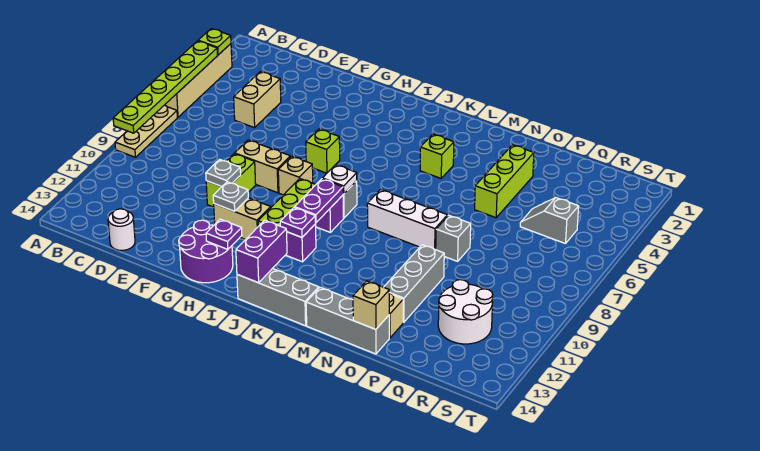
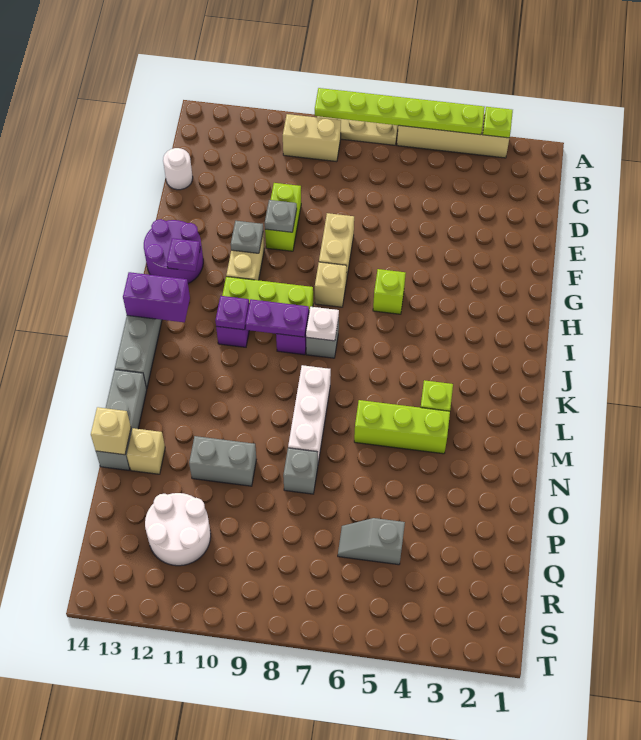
tan 1x2 brick [234,72,281,128] -> tan 1x2 brick moved to [283,114,341,162]
lime 1x2 brick [206,154,256,207] -> lime 1x2 brick turned to [265,183,301,251]
lime 1x3 brick [475,145,534,218] -> lime 1x3 brick moved to [354,400,450,454]
grey 1x3 brick [384,245,444,322] -> grey 1x2 brick [189,436,256,486]
grey 1x2 slope [520,198,579,244] -> grey 1x2 slope turned to [338,518,405,565]

